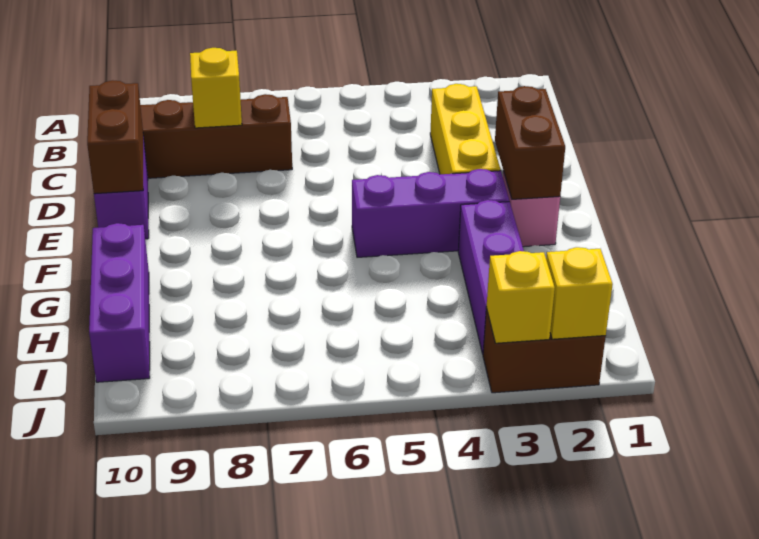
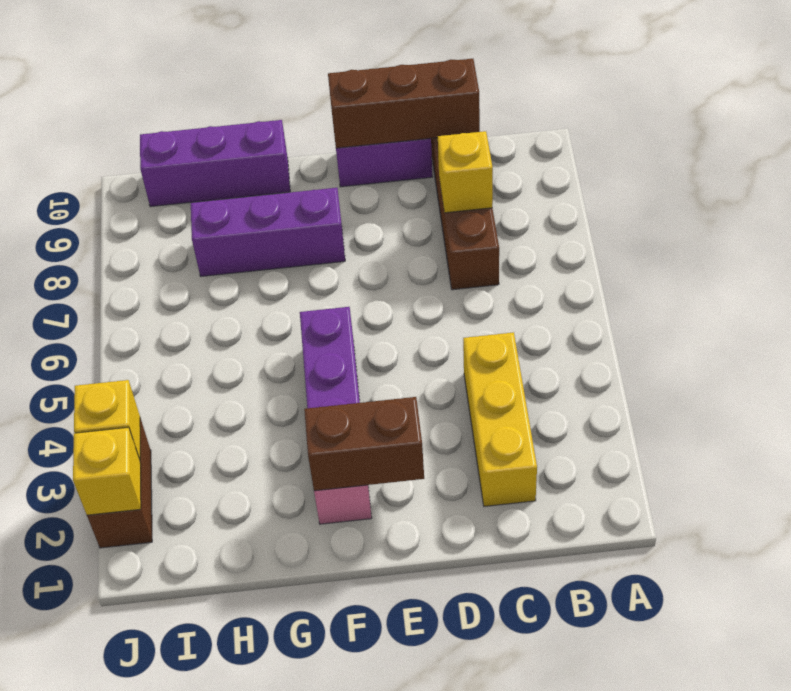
yellow 1x3 brick [430,84,500,174] -> yellow 1x3 brick turned to [463,332,537,506]
brown 1x2 brick [87,80,143,194] -> brown 1x3 brick [328,59,480,148]
purple 1x3 brick [458,200,524,354] -> purple 1x3 brick moved to [191,188,345,276]

